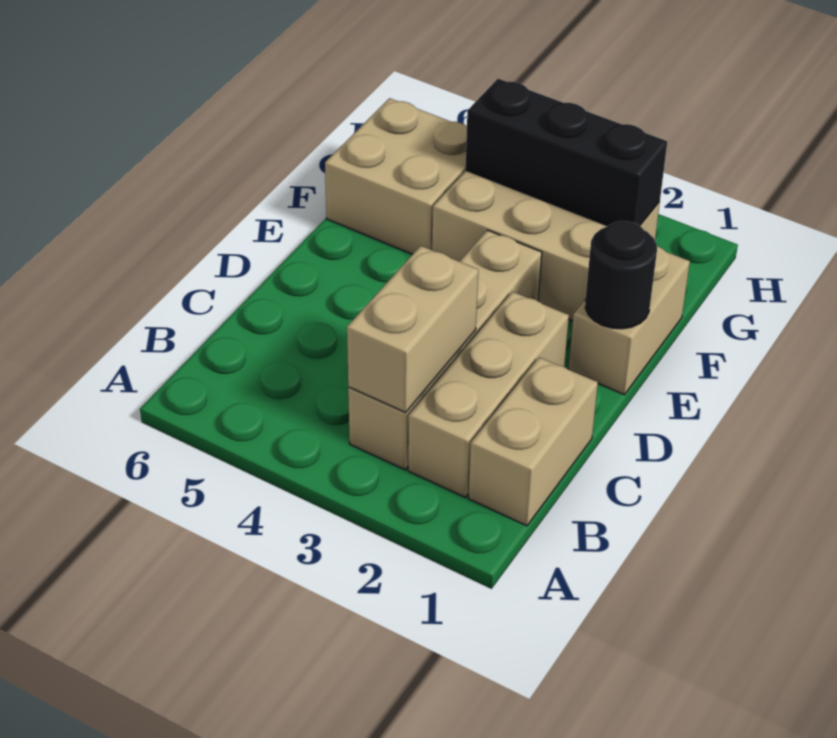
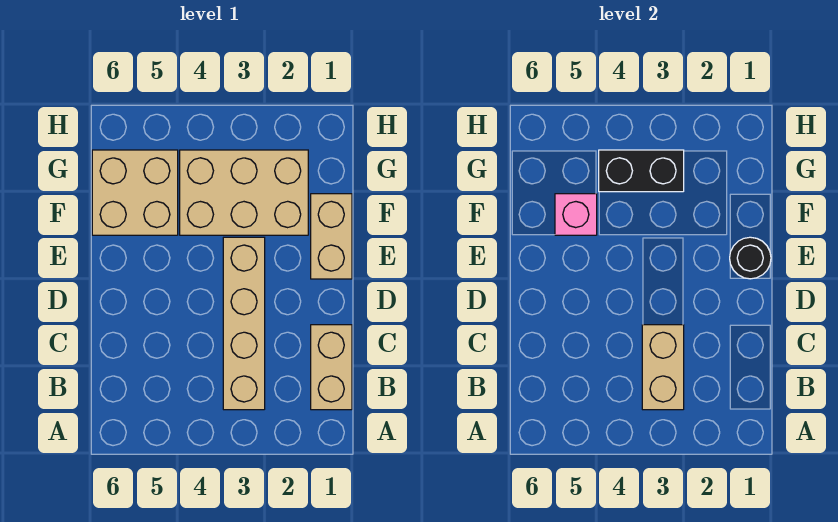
tan 1x3 brick [408,292,569,498] -> none
none -> pink 1x1 brick [555,194,597,235]
black 1x3 brick [465,79,667,226] -> black 1x2 brick [599,150,684,192]

